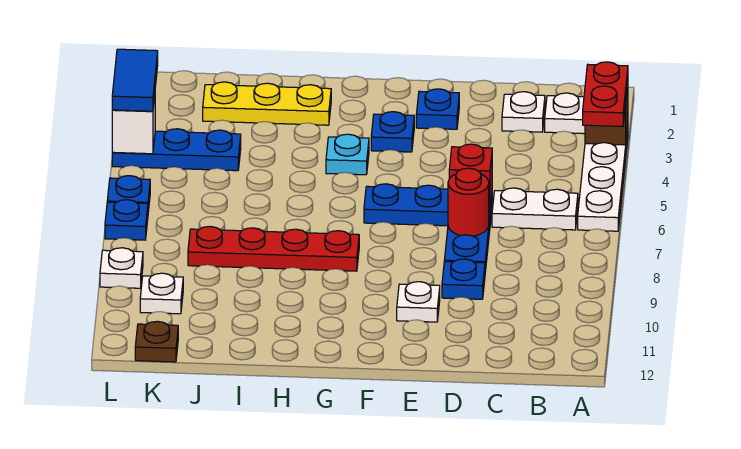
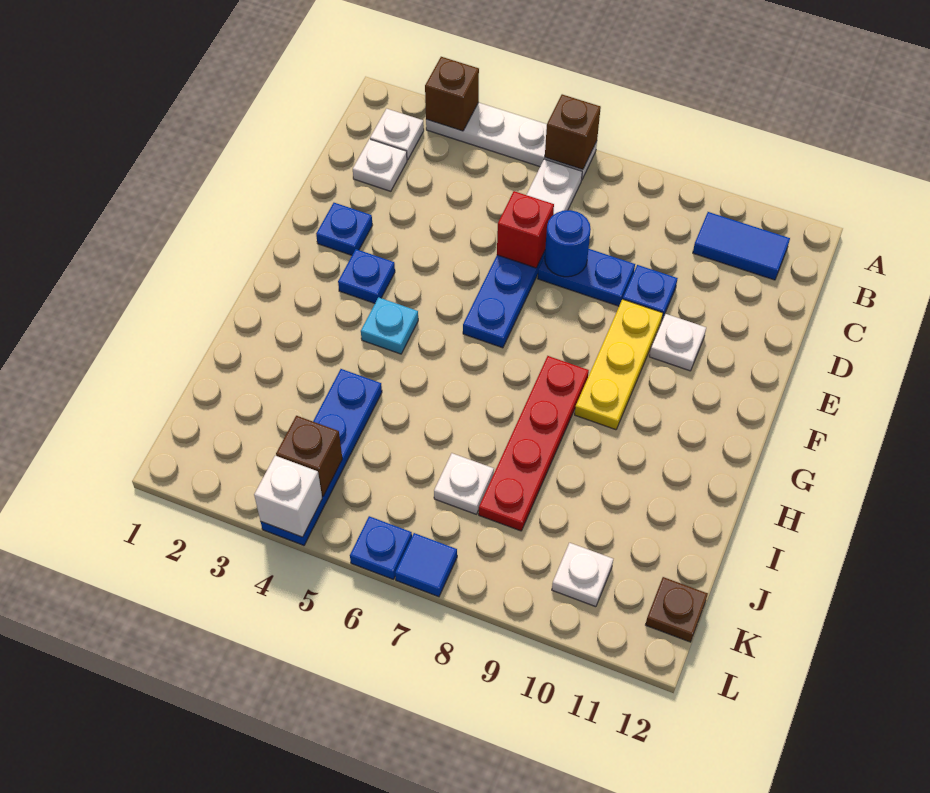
red 1x2 plate [583,62,628,127] -> none
none -> brown 1x1 brick [545,94,601,169]
red 1x1 round brick [448,168,489,236] -> blue 1x1 round brick [545,210,591,277]
yellow 1x3 plate [203,82,331,125] -> yellow 1x3 plate moved to [575,299,663,430]
blue 1x3 plate [112,129,241,171] -> blue 1x4 plate [261,369,382,545]
none -> brown 1x1 brick [276,416,342,496]
blue 1x2 tile [112,49,158,111] -> blue 1x2 tile moved to [693,212,790,280]
blue 1x1 plate [105,200,148,240] -> blue 1x1 tile [395,533,457,597]
white 1x1 plate [100,248,143,288] -> white 1x1 plate moved to [434,453,494,514]

